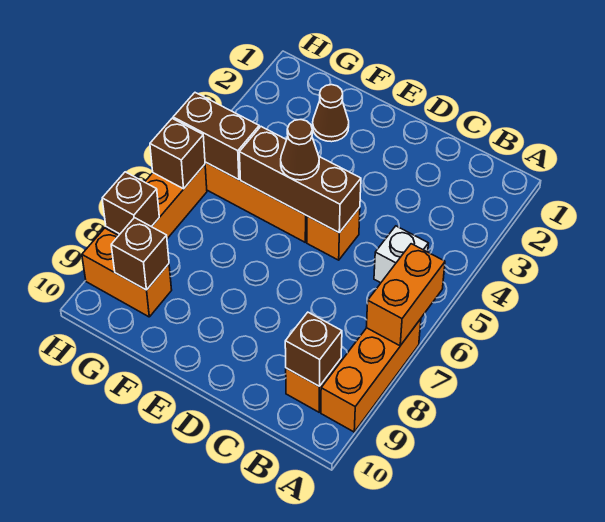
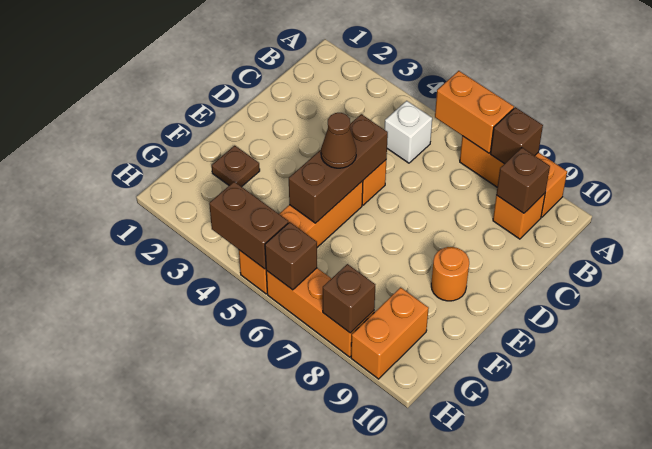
none -> orange 1x1 round brick [431,247,469,301]
brown 1x1 cone [313,85,349,142] -> brown 1x1 plate [212,146,260,187]
brown 1x2 brick [173,93,259,180] -> brown 1x2 brick turned to [209,182,288,269]
brown 1x1 brick [111,218,169,290] -> brown 1x1 brick moved to [490,107,543,164]

